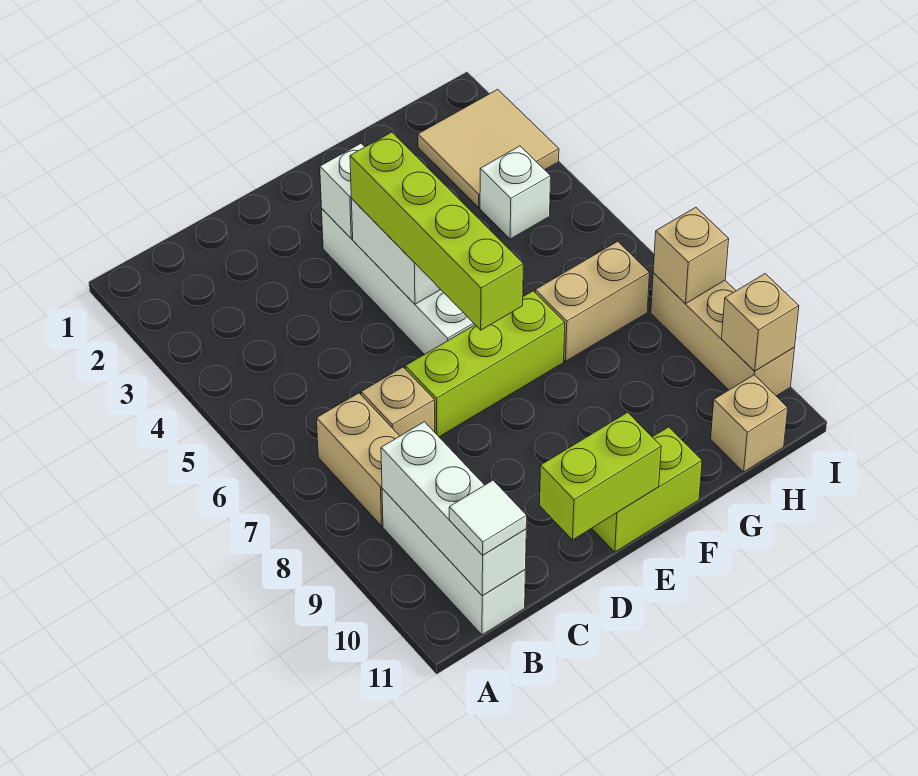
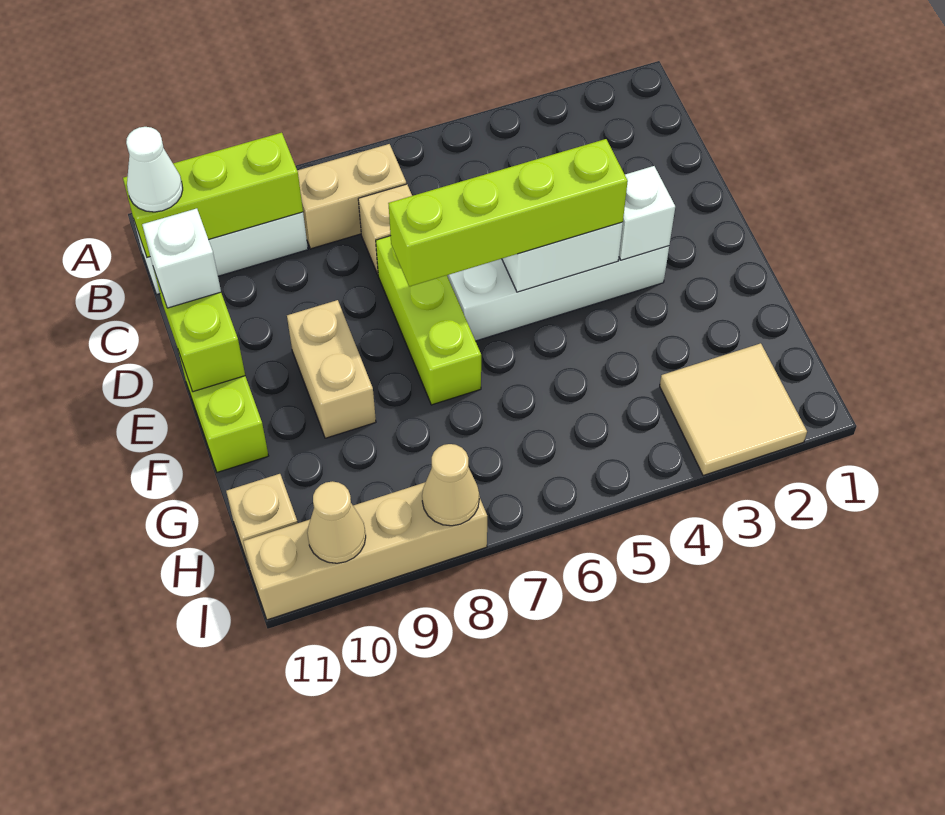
white 1x3 brick [381,422,526,596] -> lime 1x3 brick [123,133,303,257]
white 1x1 tile [449,480,527,555] -> white 1x1 cone [126,127,183,212]
tan 1x2 brick [535,241,649,361] -> tan 1x2 brick moved to [287,300,376,438]
white 1x1 brick [480,146,551,239] -> white 1x1 brick moved to [142,208,221,308]
tan 1x3 brick [651,273,794,396] -> tan 1x4 brick [243,483,487,620]
tan 1x1 brick [653,207,729,304] -> tan 1x1 cone [422,444,479,526]
tan 1x1 brick [722,274,799,371] -> tan 1x1 cone [307,481,366,563]

